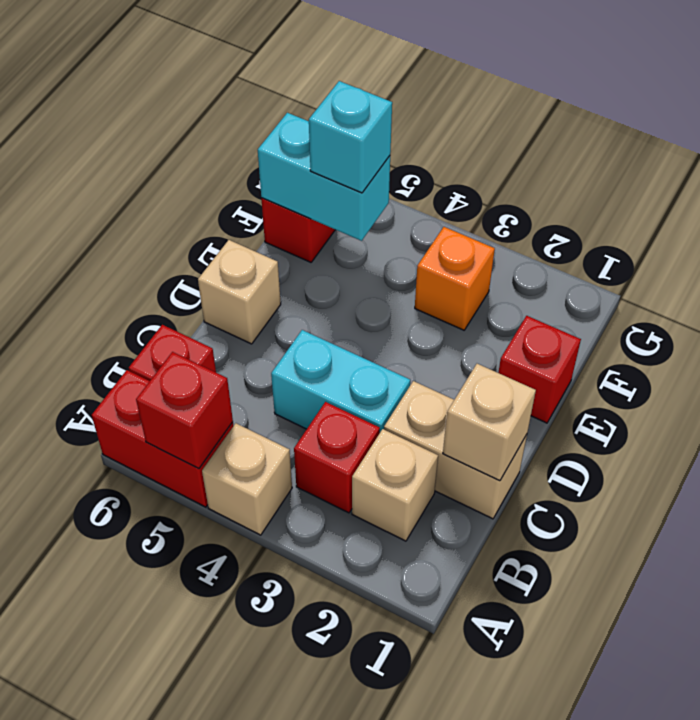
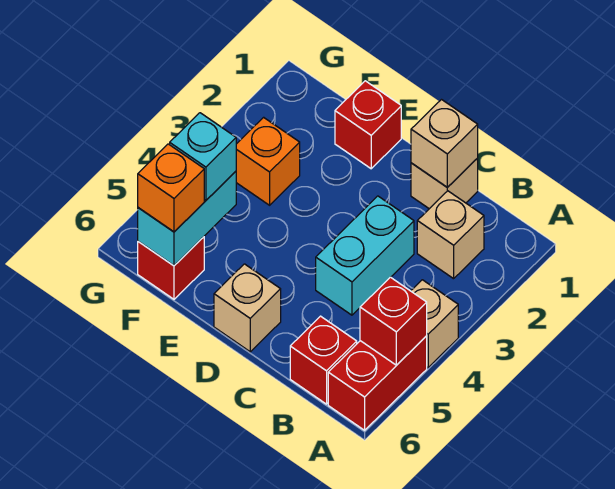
red 1x1 brick [294,402,380,513] -> none
tan 1x2 brick [384,381,527,519] -> tan 1x1 brick [411,158,478,209]
none -> orange 1x1 brick [138,144,204,232]

